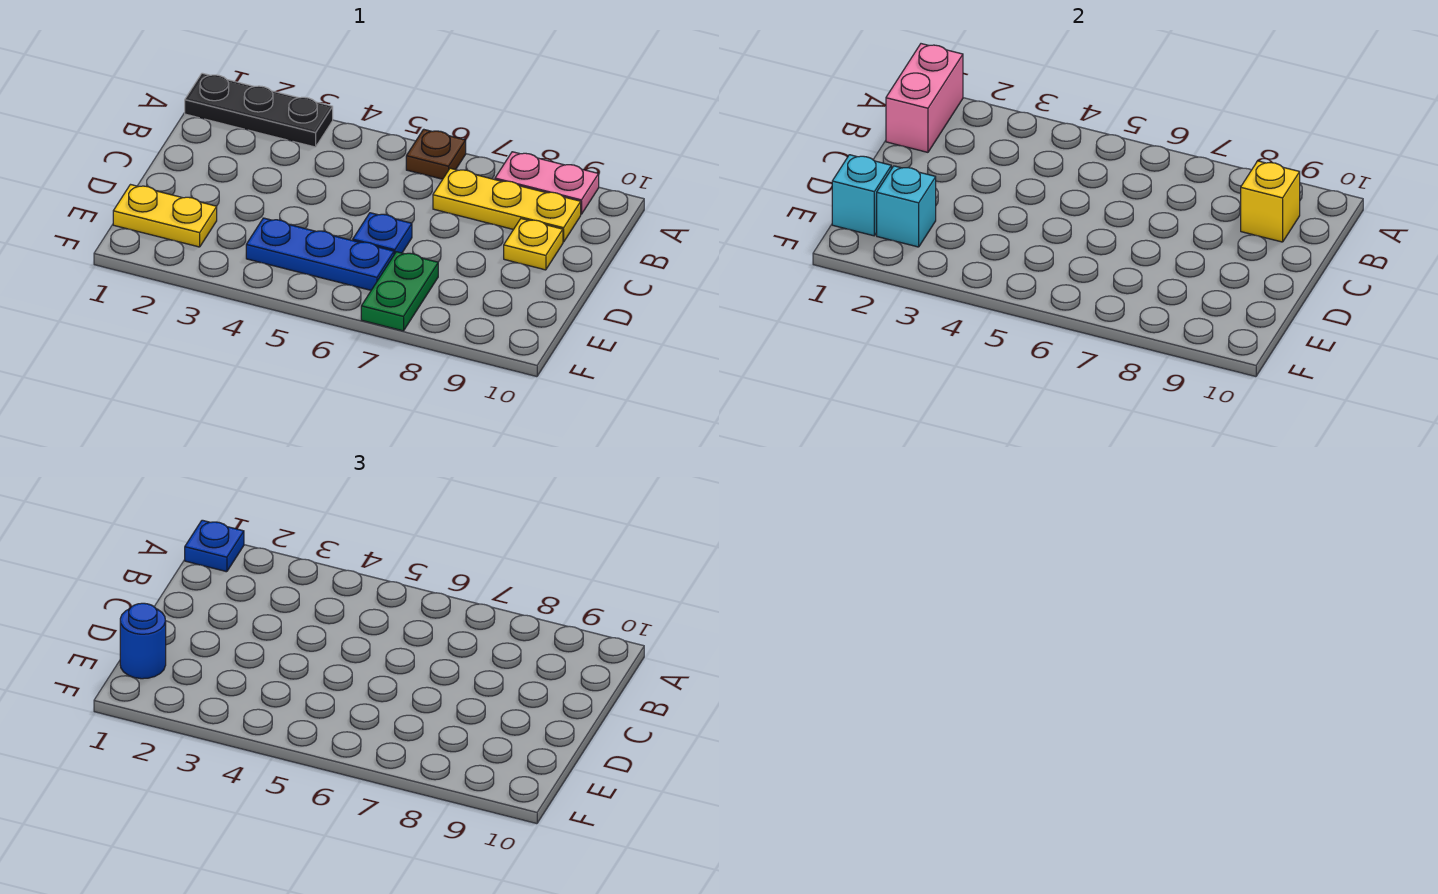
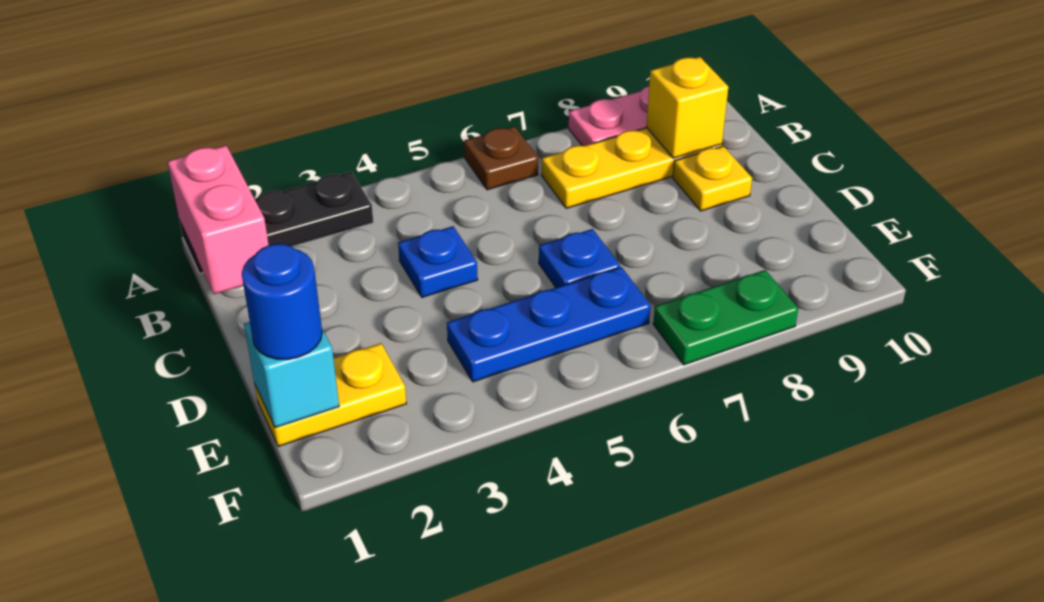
blue 1x1 plate [185,520,244,572] -> blue 1x1 plate moved to [398,226,478,297]
cyan 1x1 brick [877,166,936,247] -> none
green 1x2 plate [361,252,438,331] -> green 1x2 plate turned to [653,270,798,365]

